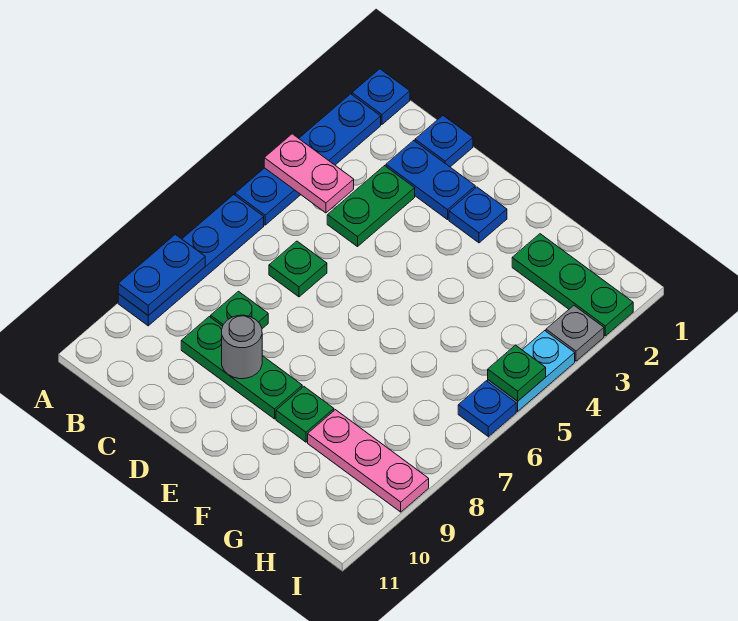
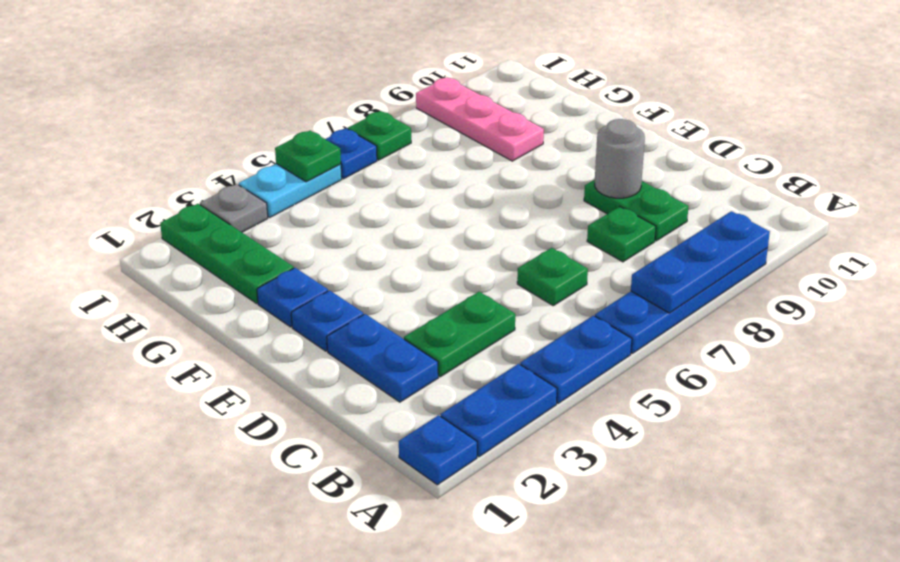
pink 1x2 plate [264,134,354,213] -> none
blue 1x2 plate [118,234,205,315] -> blue 1x3 plate [631,211,770,313]
blue 1x1 plate [415,116,473,167] -> blue 1x1 plate moved to [257,268,328,327]
green 1x3 plate [181,317,302,419] -> green 1x2 plate [584,180,689,241]
green 1x1 plate [276,387,334,442] -> green 1x1 plate moved to [348,111,411,160]

